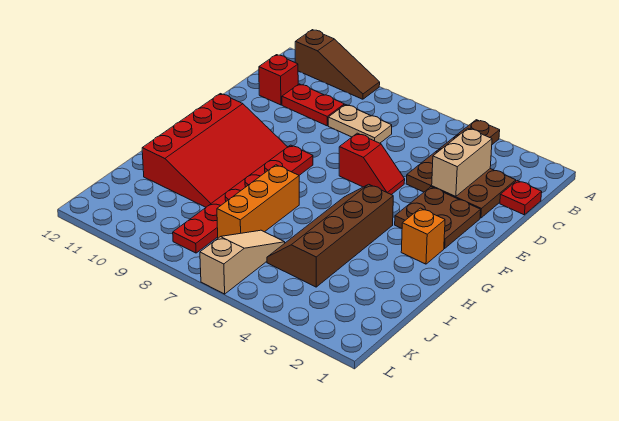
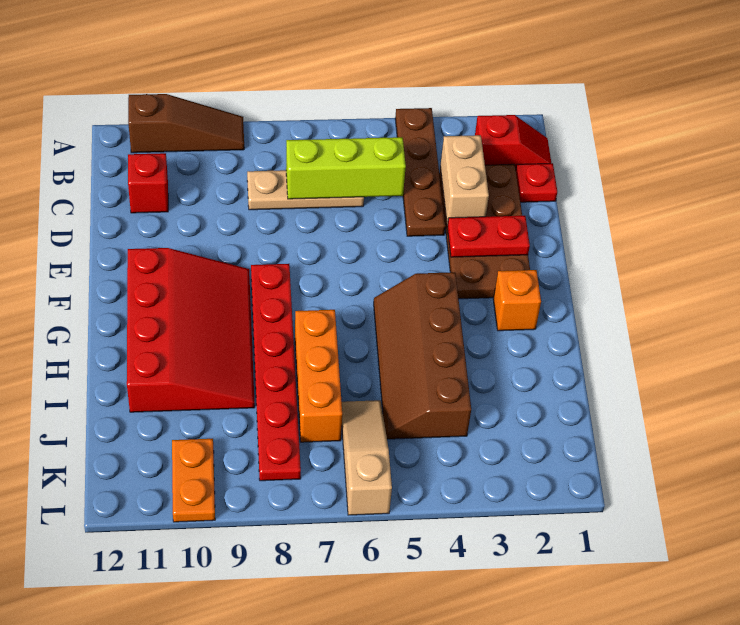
none -> lime 1x3 brick [286,137,406,199]
tan 1x2 plate [328,105,392,143] -> tan 1x3 plate [247,170,364,210]
red 1x2 plate [282,84,344,126] -> red 1x2 plate moved to [447,216,530,257]
red 1x2 slope [339,133,405,195] -> red 1x2 slope moved to [475,115,551,168]
none -> orange 1x2 plate [172,439,215,522]

